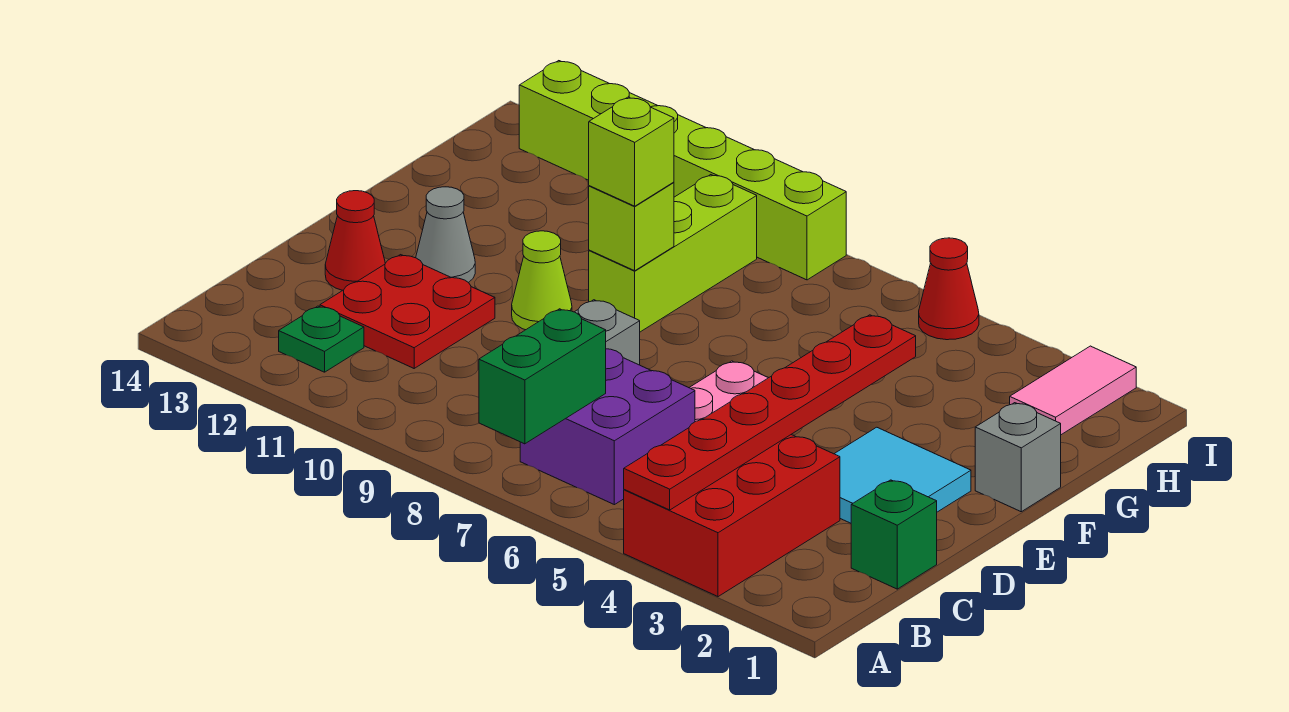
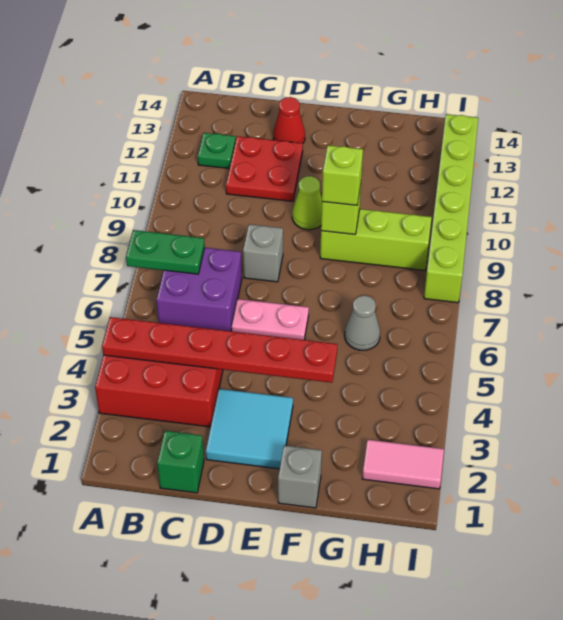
green 1x2 brick [479,309,606,444] -> green 1x2 plate [126,230,205,274]
grey 1x1 cone [416,187,475,283] -> grey 1x1 cone moved to [345,296,380,350]
red 1x1 cone [919,238,979,340] -> none

